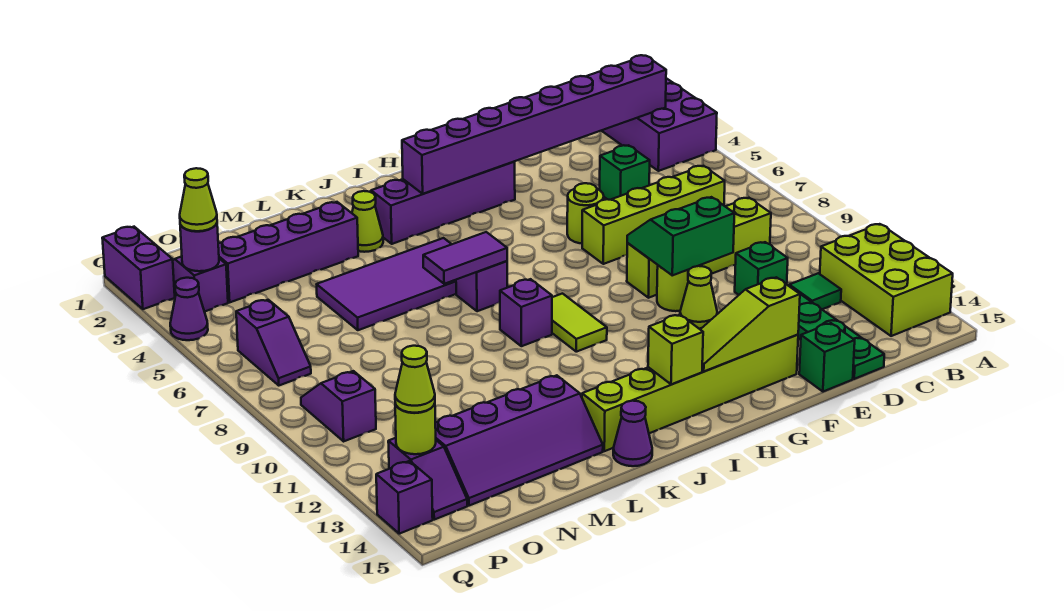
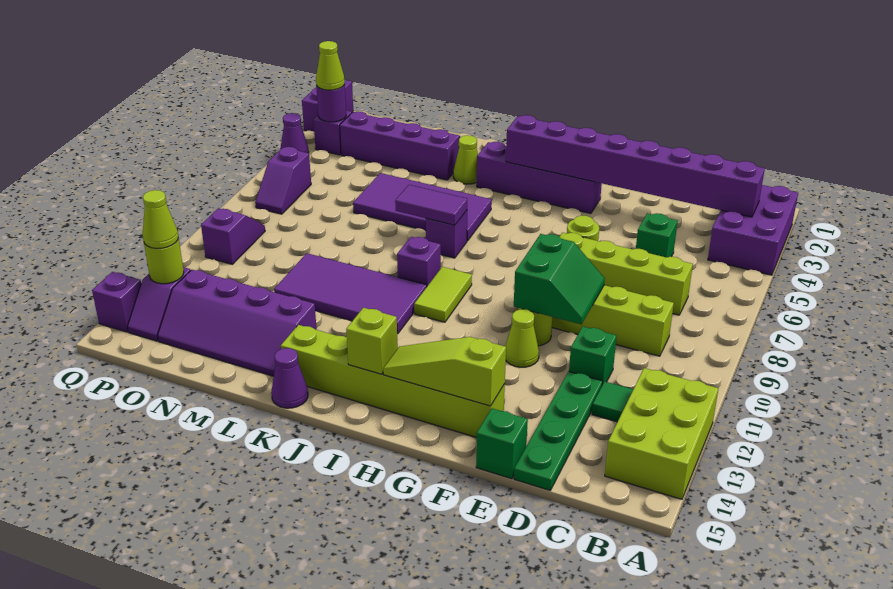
green 2x2 slope [627,197,734,275] -> green 2x2 slope turned to [514,234,605,324]
none -> purple 2x4 tile [274,253,427,334]

